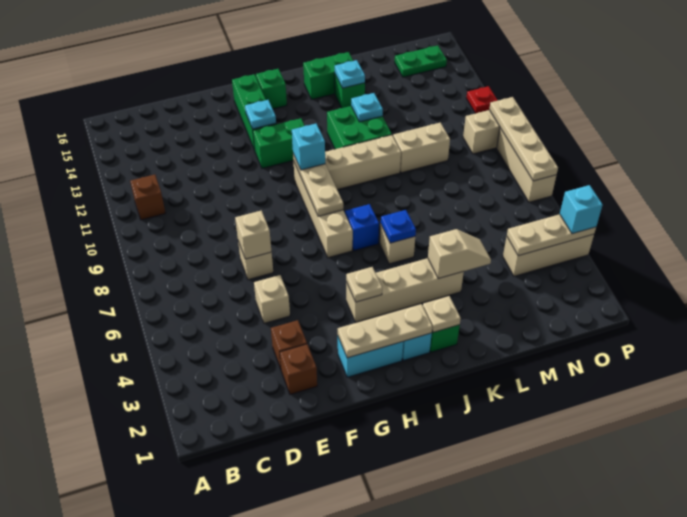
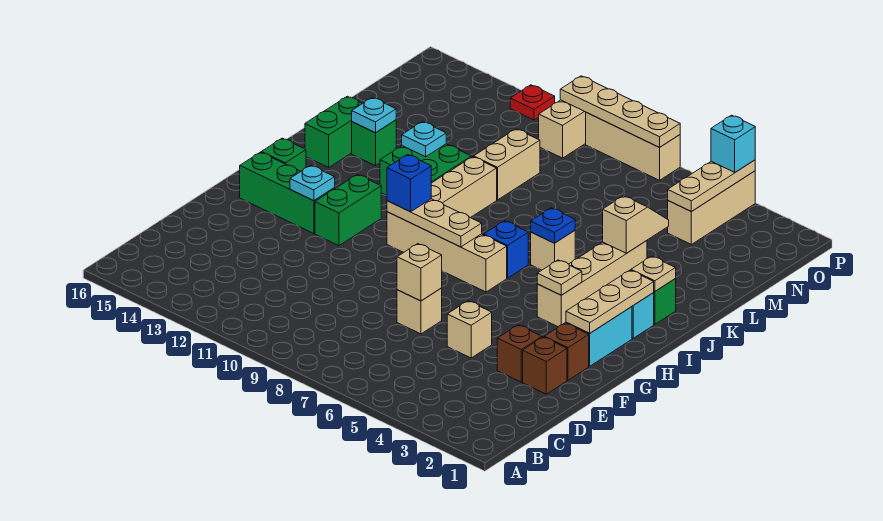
brown 1x1 brick [130,175,165,220] -> brown 1x1 brick moved to [544,323,589,380]
cyan 1x1 brick [292,124,325,170] -> blue 1x1 brick [387,155,431,212]
green 1x2 plate [395,46,447,77] -> none

